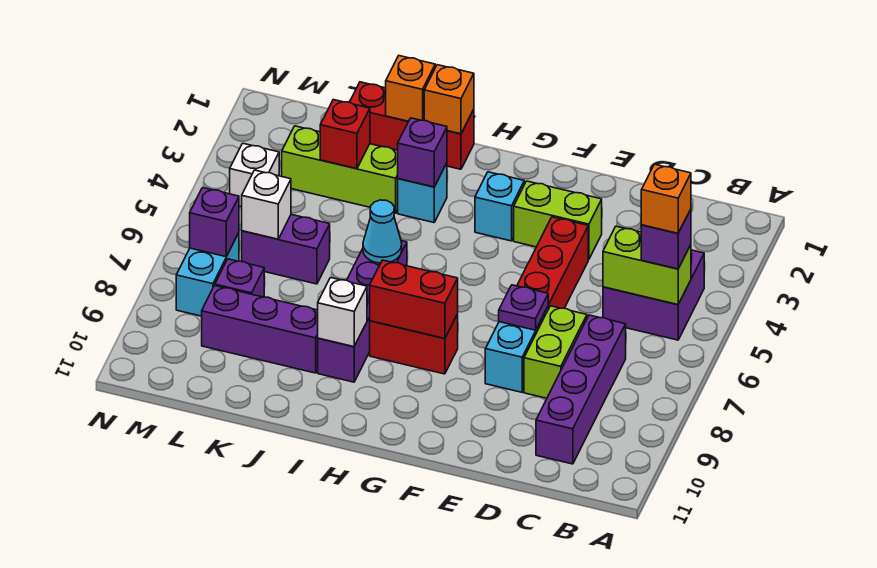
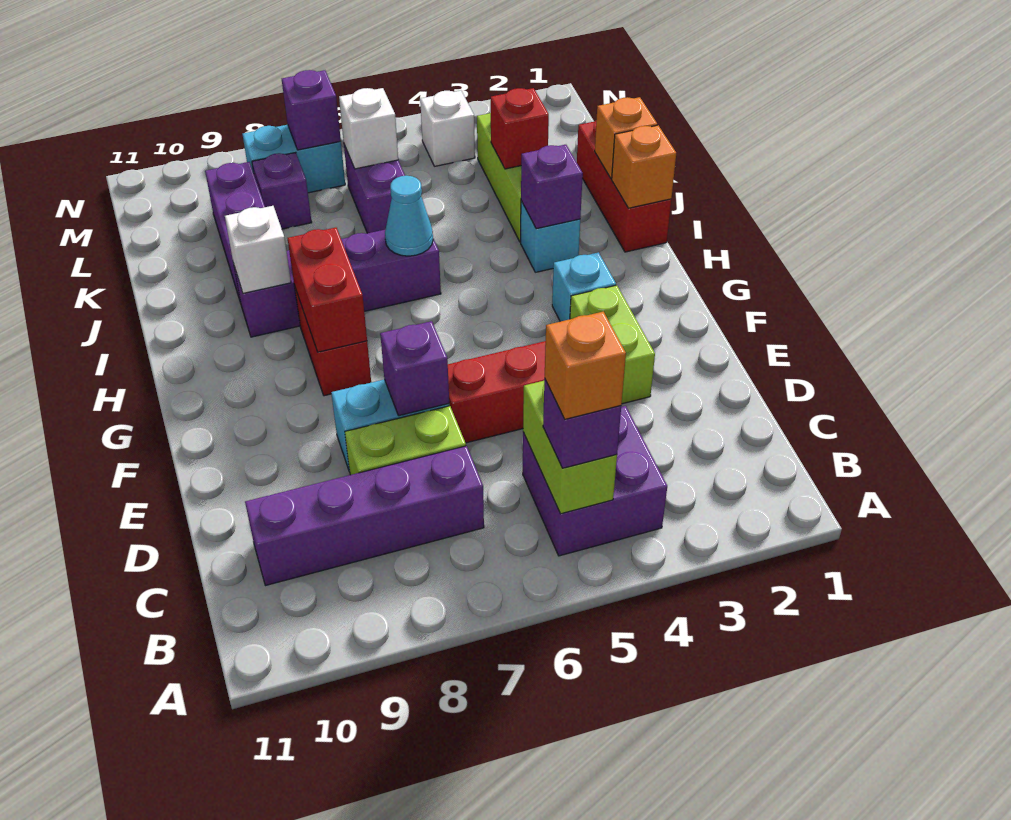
purple 1x1 plate [499,285,548,330] -> purple 1x1 brick [380,321,449,416]

